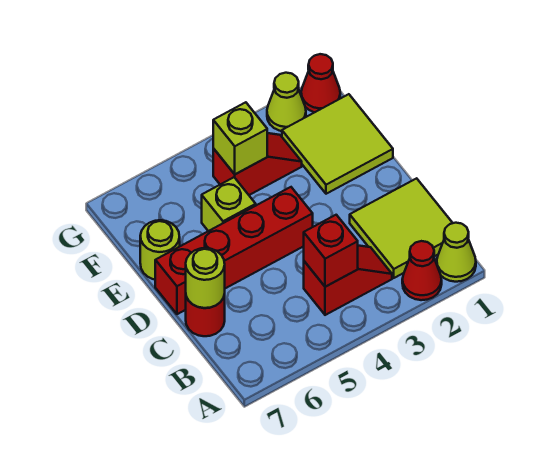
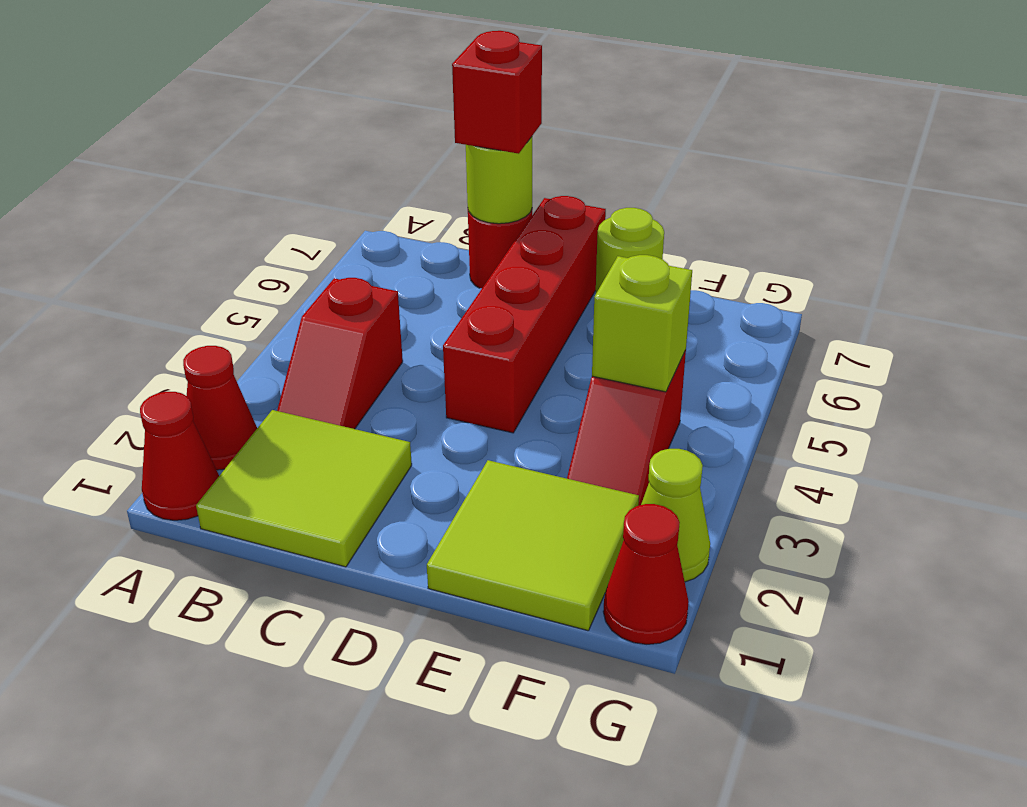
lime 1x1 cone [437,223,476,282] -> red 1x1 cone [140,392,219,520]
red 1x1 brick [304,215,358,287] -> red 1x1 brick moved to [452,31,542,154]
lime 1x1 brick [202,177,256,231] -> none

